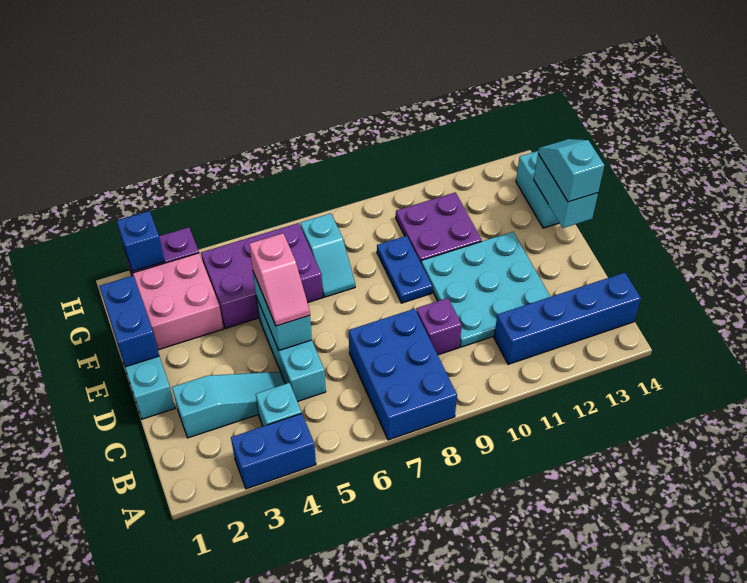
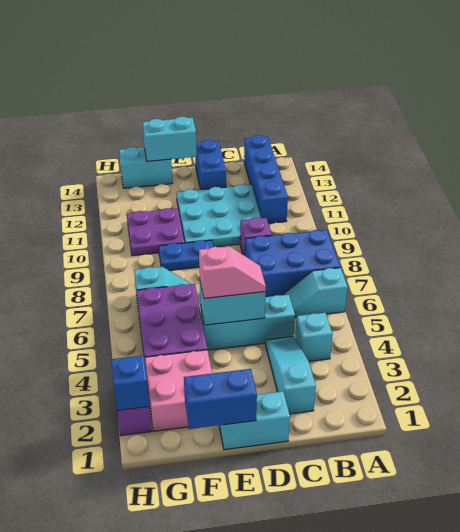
blue 1x2 brick [231,414,316,489] -> blue 1x2 brick moved to [195,140,226,190]
cyan 1x2 slope [538,139,604,202] -> cyan 1x2 slope moved to [283,268,348,318]

